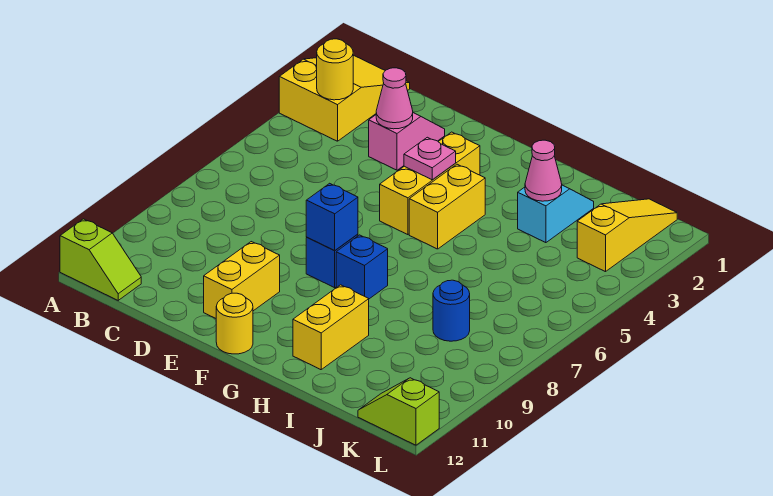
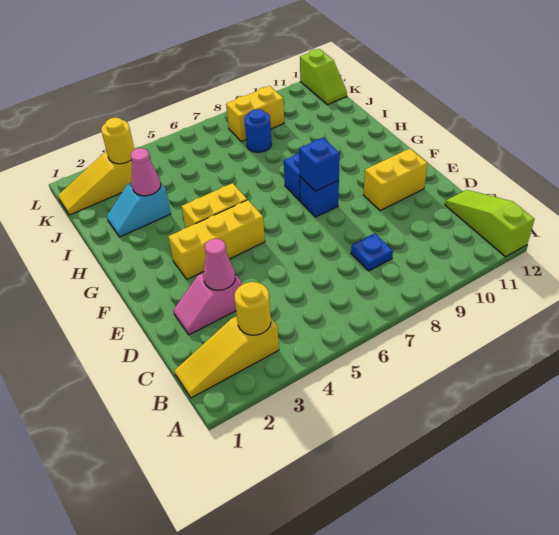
yellow 2x3 slope [279,55,410,141] -> yellow 1x3 slope [174,316,279,398]
lime 1x2 slope [60,219,141,300] -> lime 1x3 slope [445,190,535,257]
none -> blue 1x1 plate [351,233,393,271]
pink 1x1 plate [404,137,456,180] -> none
yellow 1x1 round brick [216,293,253,354] -> yellow 1x1 round brick moved to [101,118,135,164]
yellow 1x2 brick [293,285,369,370] -> yellow 1x2 brick moved to [226,86,284,141]

